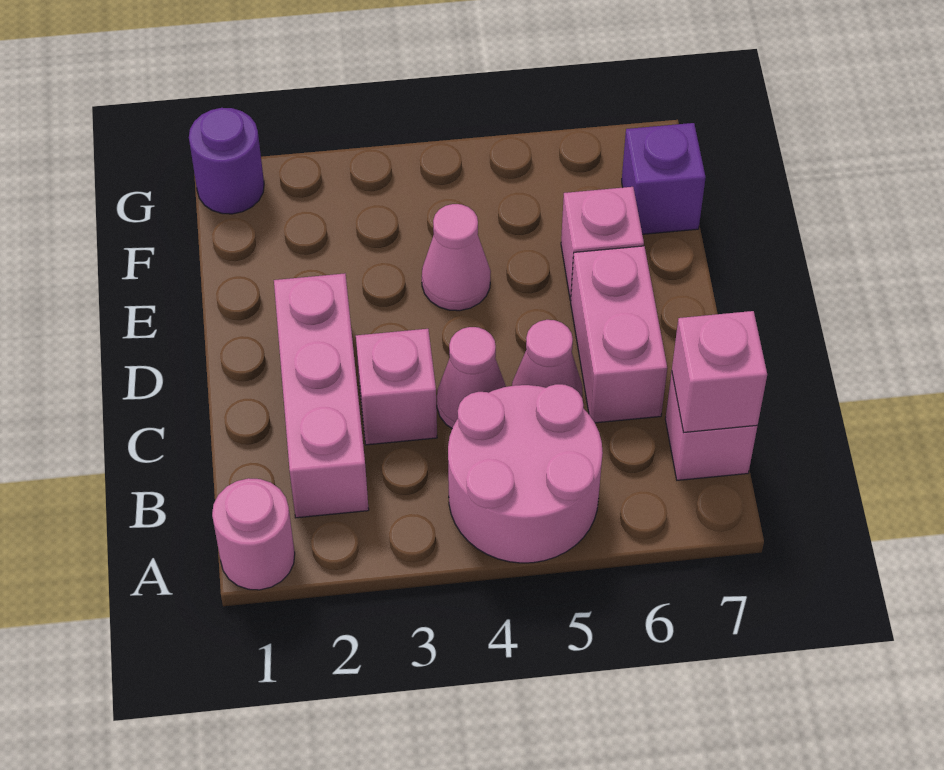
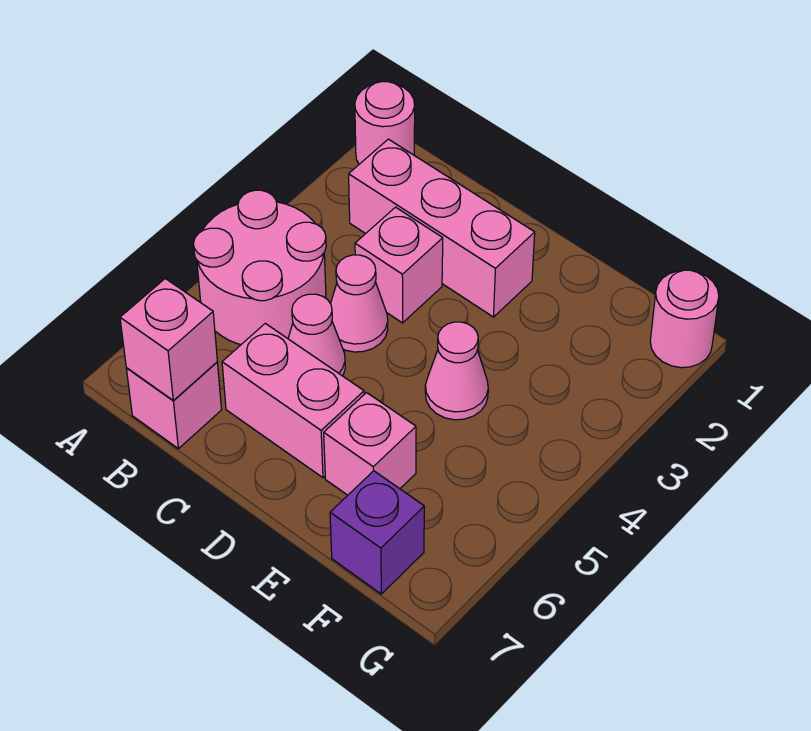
purple 1x1 round brick [189,108,264,214] -> pink 1x1 round brick [650,270,719,368]

